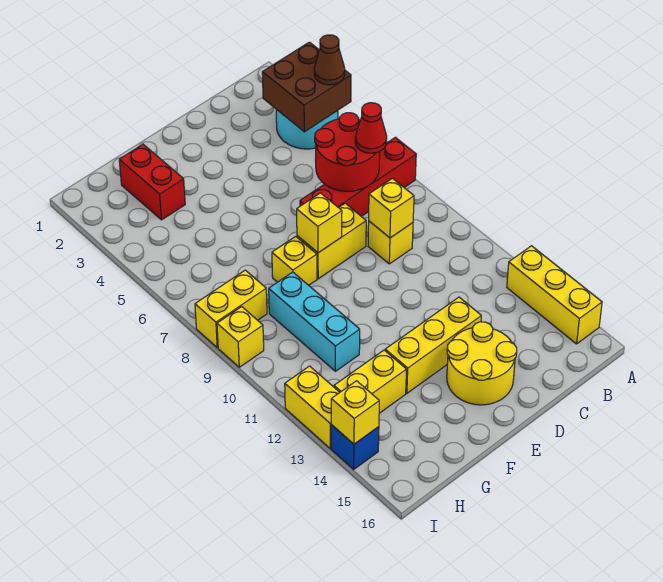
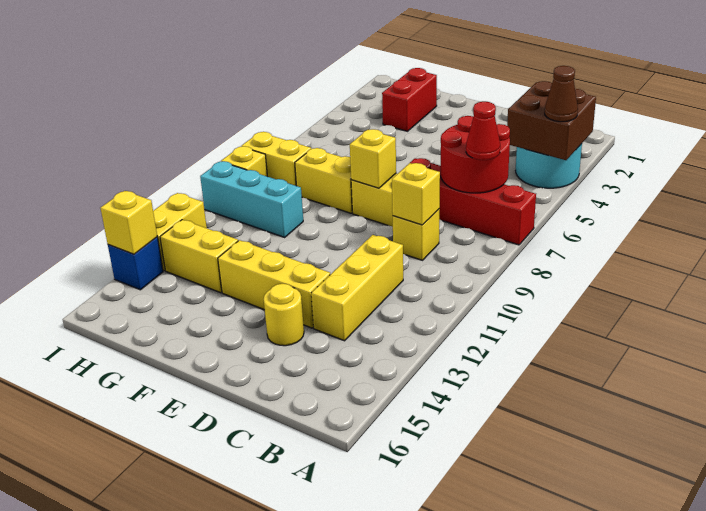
yellow 1x3 brick [507,246,602,344] -> yellow 1x3 brick moved to [311,235,403,341]
yellow 2x2 round brick [447,322,517,405] -> yellow 1x1 round brick [264,284,304,346]
yellow 1x1 brick [272,236,317,285] -> yellow 1x2 brick [295,148,353,213]
cyan 1x3 brick [269,272,360,371] -> cyan 1x3 brick turned to [200,161,303,237]

